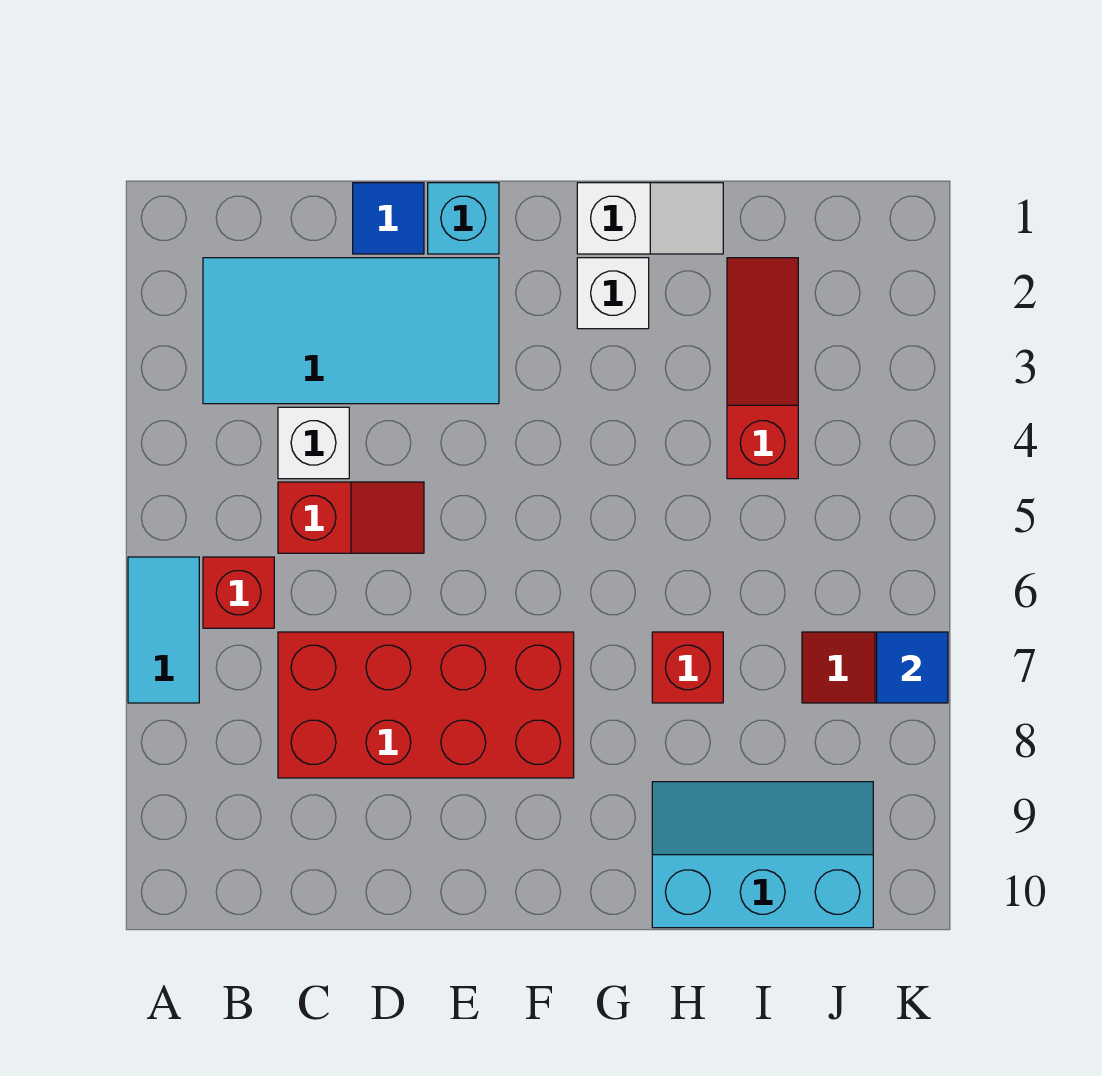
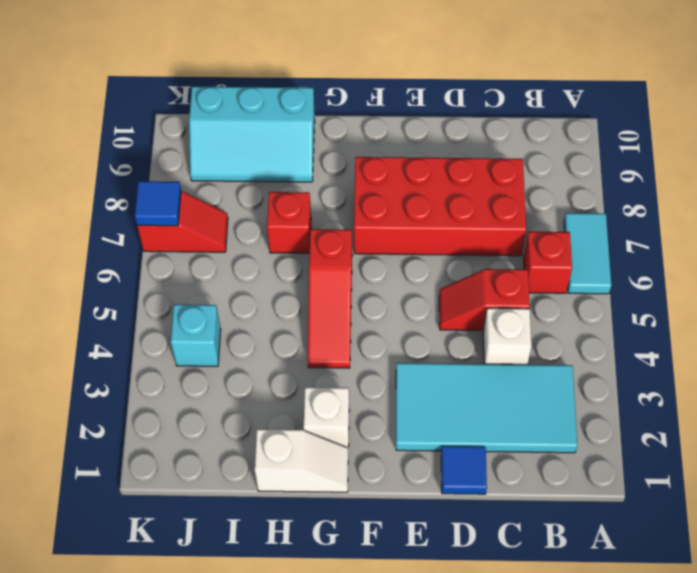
cyan 1x1 brick [428,183,499,254] -> cyan 1x1 brick moved to [171,304,221,366]
white 1x2 slope [577,183,723,254] -> white 1x2 slope turned to [255,429,348,492]
red 1x3 slope [727,258,798,479] -> red 1x3 slope moved to [308,229,352,368]

